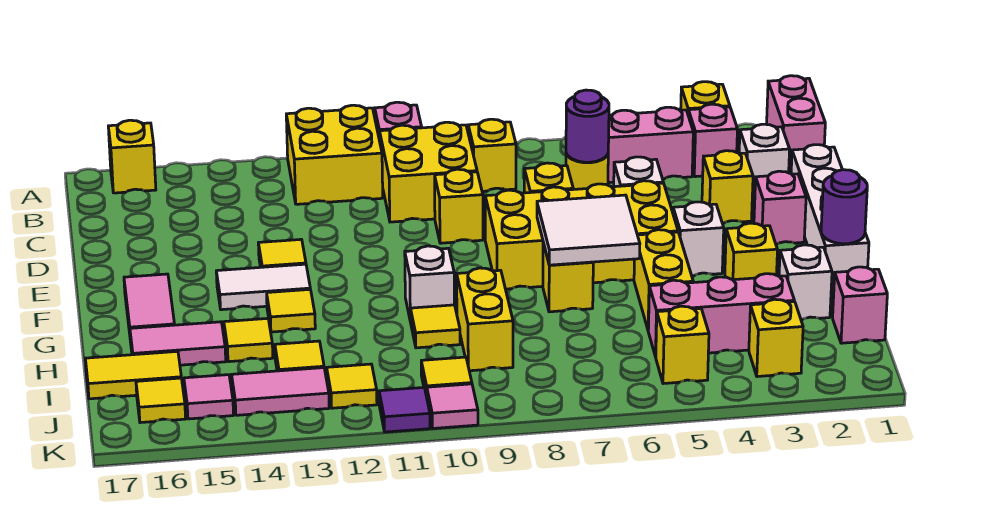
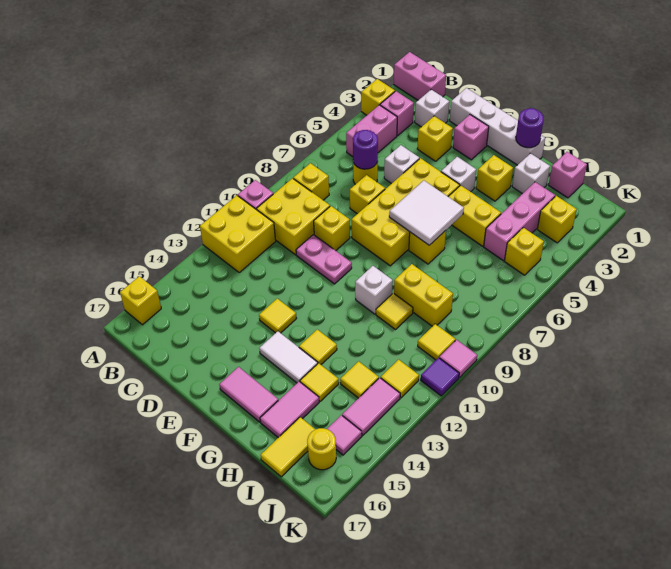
none -> pink 1x2 plate [296,235,352,284]
white 1x2 tile [216,264,310,310] -> white 1x2 tile turned to [259,331,318,383]
yellow 1x1 tile [136,378,186,423] -> yellow 1x1 round brick [307,428,336,470]

